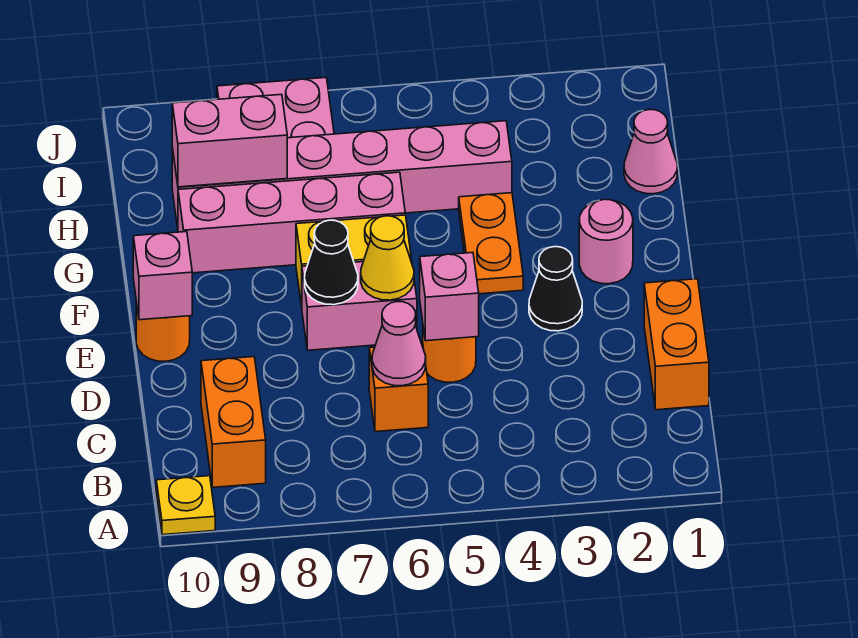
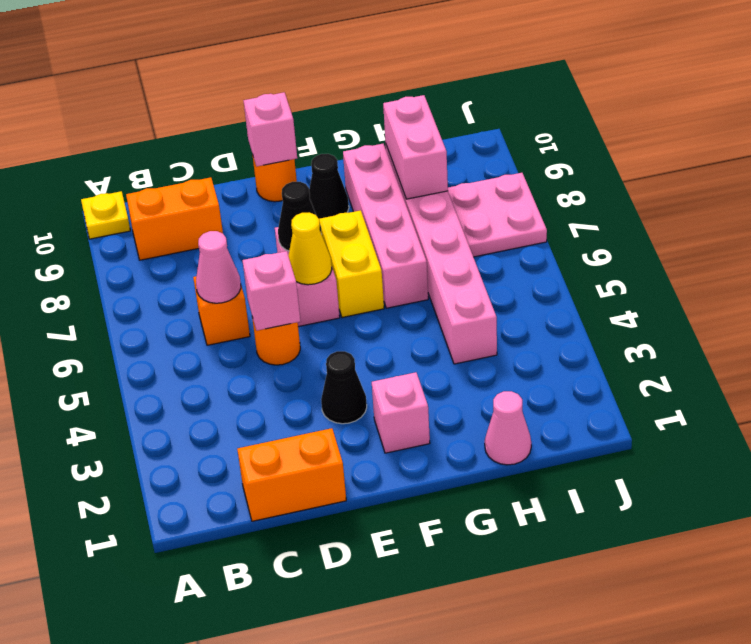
pink 1x1 round brick [579,199,633,284] -> pink 1x1 brick [372,372,430,453]
orange 1x2 plate [459,193,523,294] -> none
none -> black 1x1 cone [309,154,349,219]

